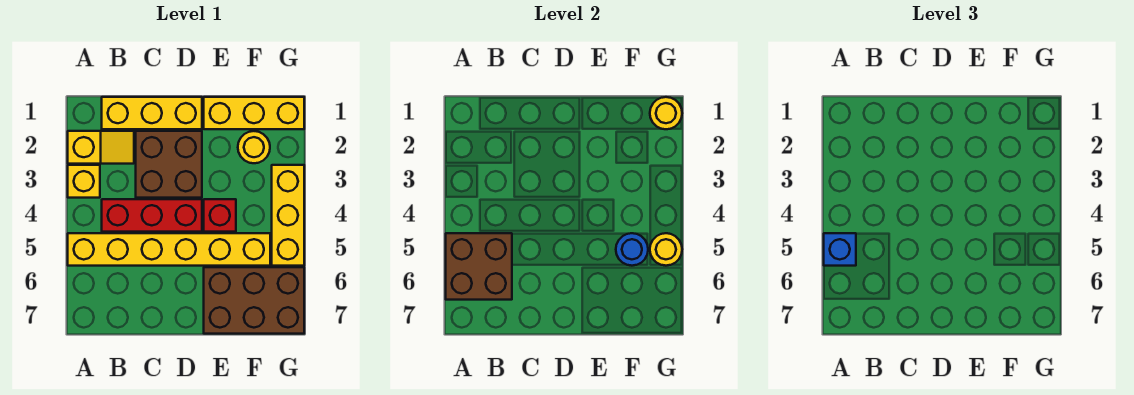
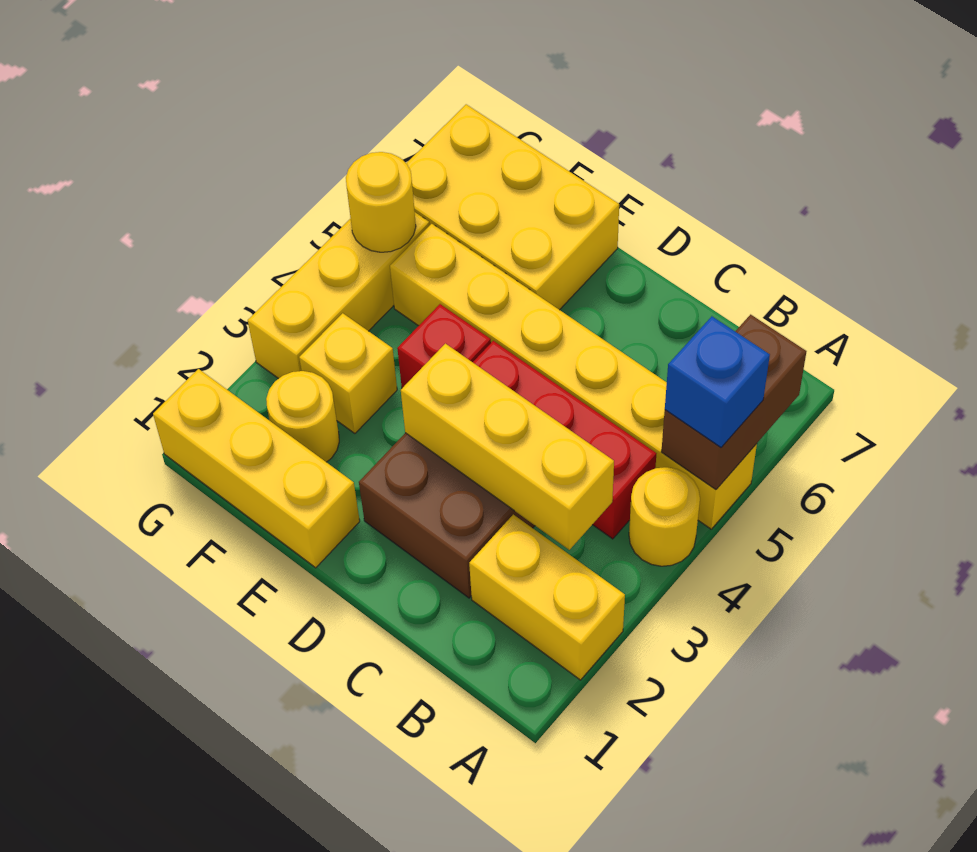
yellow 1x2 slope [68,131,134,164] -> yellow 1x2 brick [469,515,625,680]
yellow 1x1 brick [68,165,100,198] -> yellow 1x1 brick moved to [299,313,397,433]
brown 2x2 brick [446,233,512,300] -> brown 1x2 brick [661,315,806,489]
yellow 1x3 brick [102,97,202,129] -> yellow 1x3 brick moved to [401,344,614,550]
brown 2x3 brick [204,267,304,334] -> yellow 2x3 brick [407,104,619,310]
blue 1x1 round brick [616,233,648,266] -> none
yellow 1x1 round brick [650,97,682,129] -> yellow 1x1 round brick moved to [629,467,700,566]

